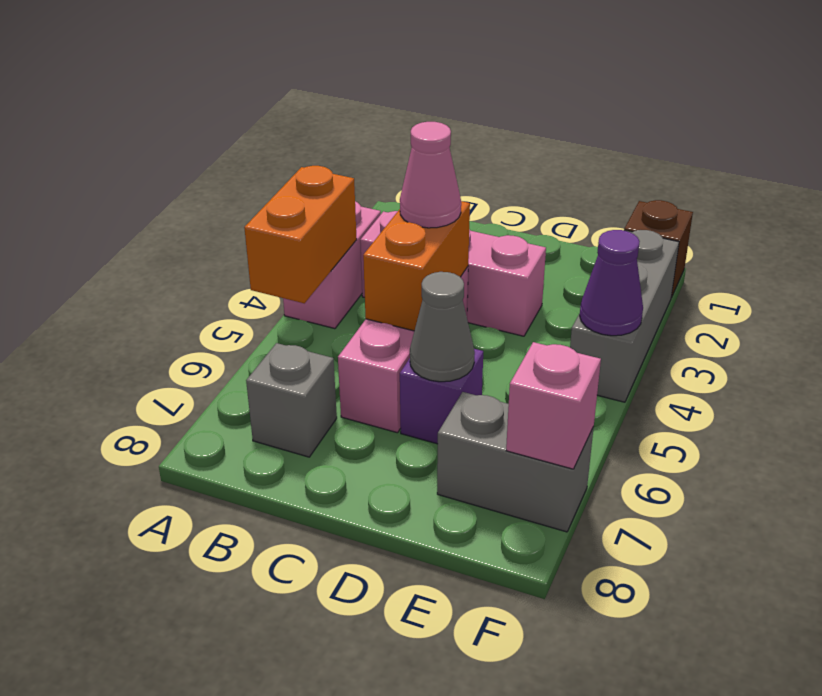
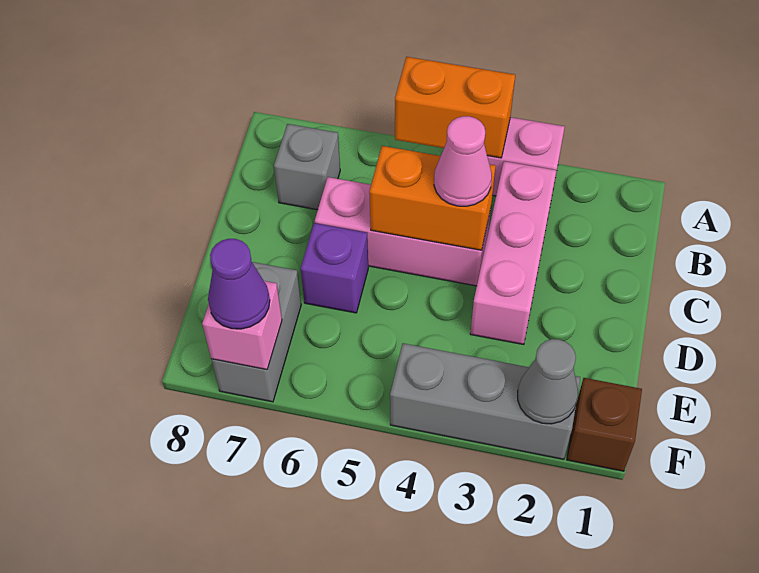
grey 1x1 cone [410,272,475,382] -> grey 1x1 cone moved to [518,339,578,424]
purple 1x1 cone [579,230,643,336] -> purple 1x1 cone moved to [208,239,270,329]

